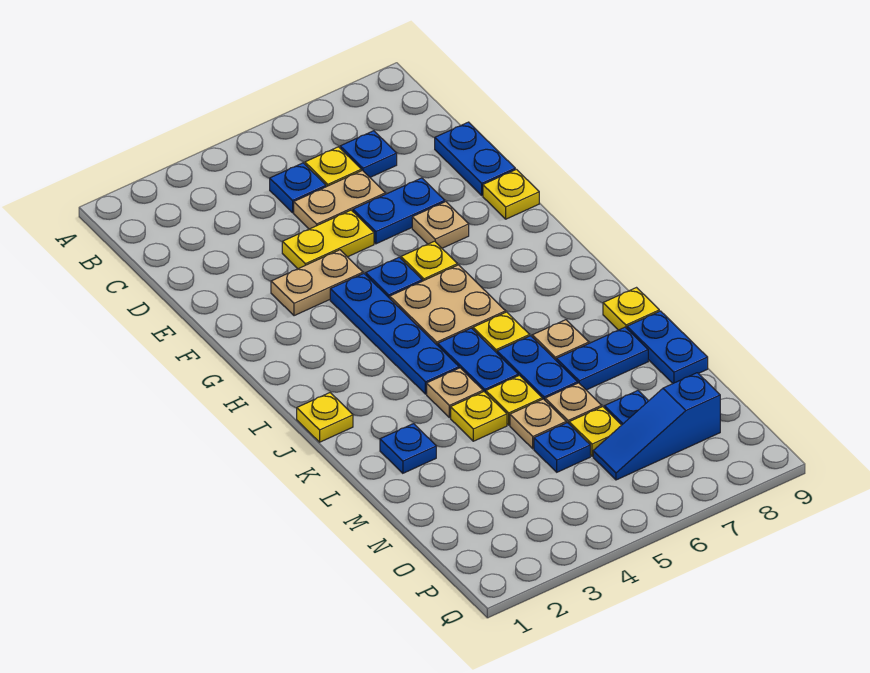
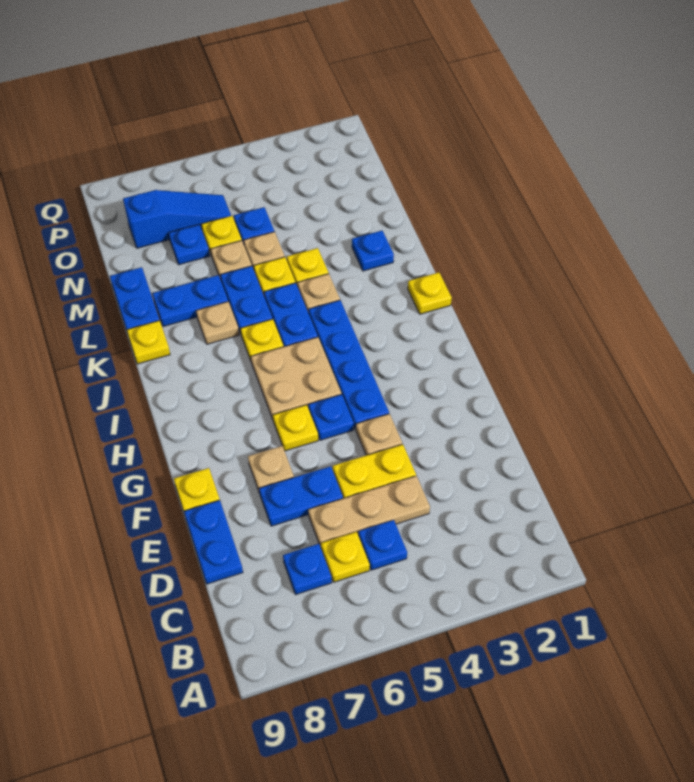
tan 1x2 plate [294,170,385,229] -> tan 1x3 plate [308,476,430,547]
tan 1x2 plate [271,250,363,316] -> tan 1x1 plate [356,414,402,455]

